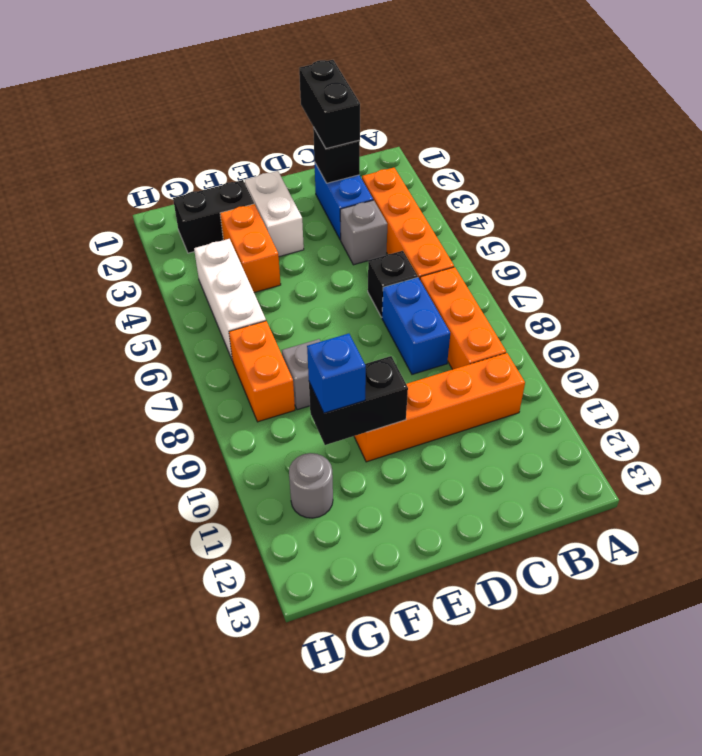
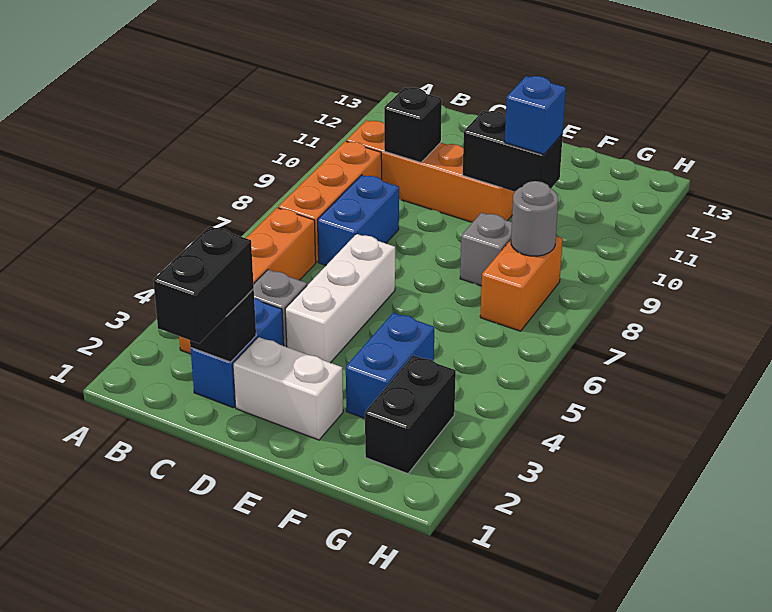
black 1x1 brick [368,251,418,317] -> black 1x1 brick moved to [384,87,442,163]
white 1x2 brick [245,171,304,257] -> white 1x2 brick turned to [233,337,343,440]
black 1x2 brick [173,180,254,253] -> black 1x2 brick turned to [365,355,456,474]
orange 1x2 brick [220,204,281,292] -> blue 1x2 brick [346,313,434,418]
white 1x3 brick [194,239,266,361] -> white 1x3 brick moved to [285,234,395,363]
grey 1x1 round brick [289,453,333,518] -> grey 1x1 round brick moved to [511,181,558,256]

